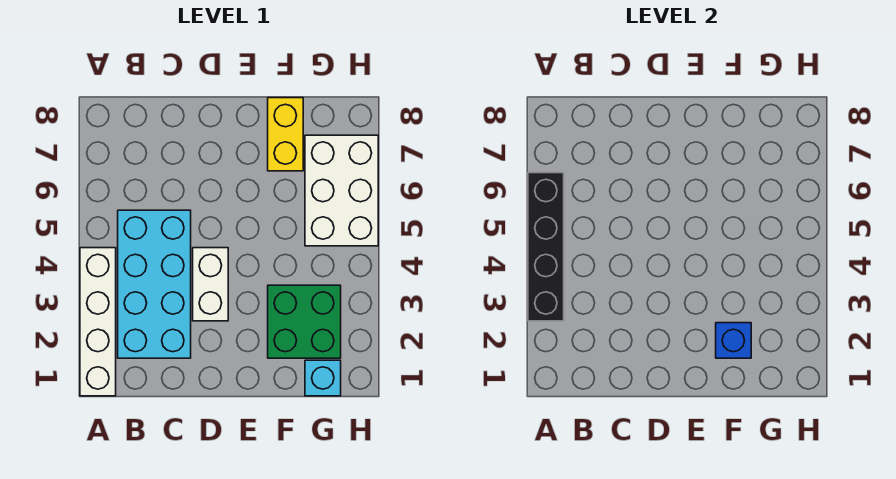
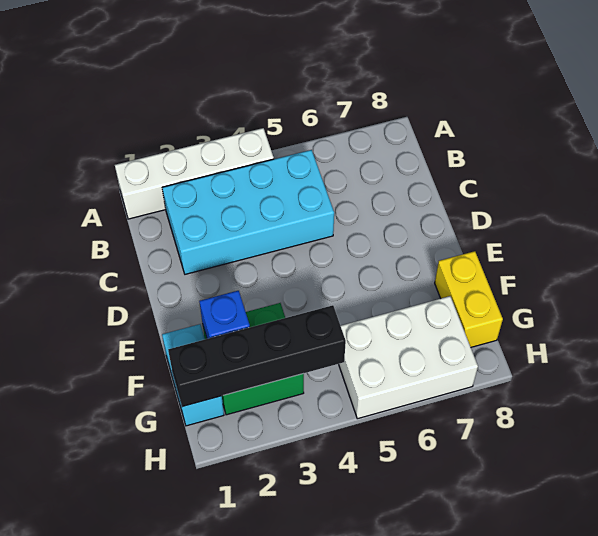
black 1x4 brick [528,173,564,321] -> black 1x4 brick moved to [168,305,346,407]
white 1x2 brick [193,248,228,321] -> none
yellow 1x2 brick [268,98,303,171] -> yellow 1x2 brick turned to [435,251,503,347]
cyan 1x1 brick [305,360,341,396] -> cyan 1x2 brick [162,324,224,426]

